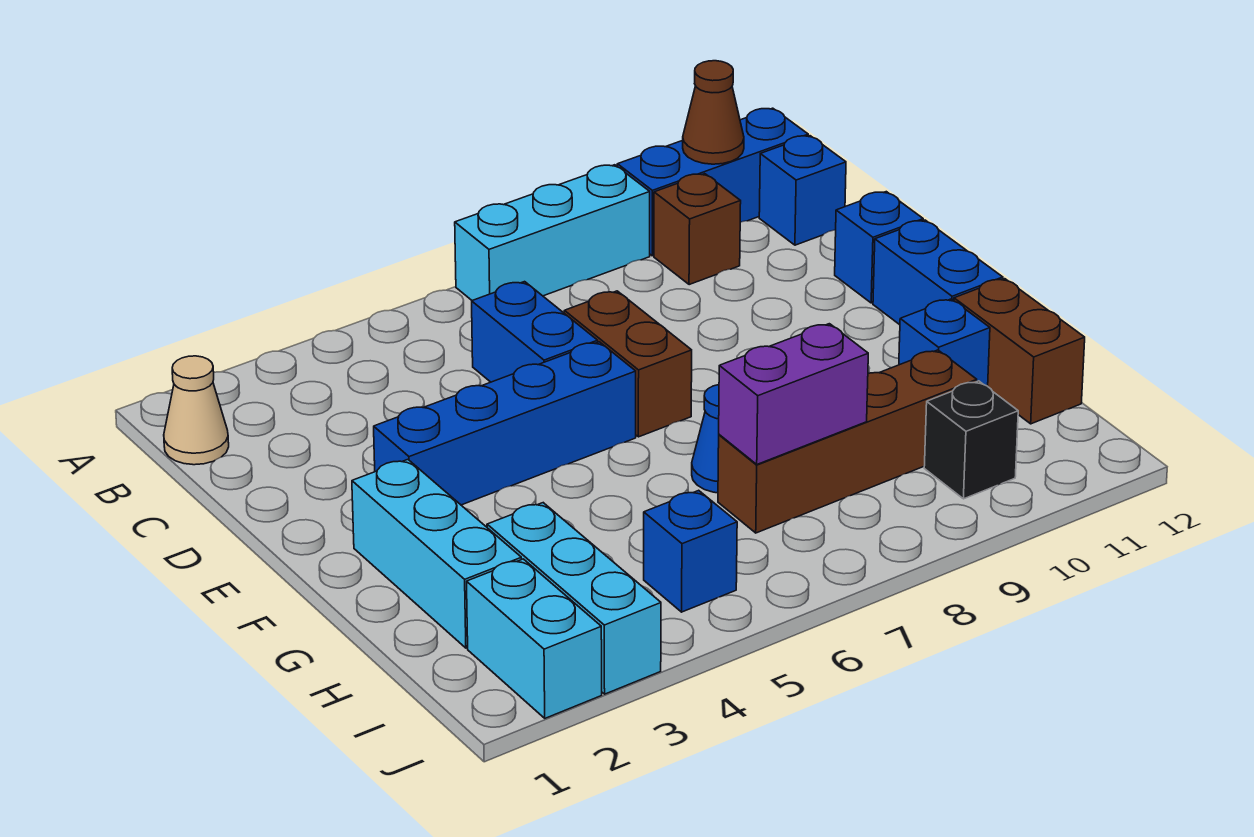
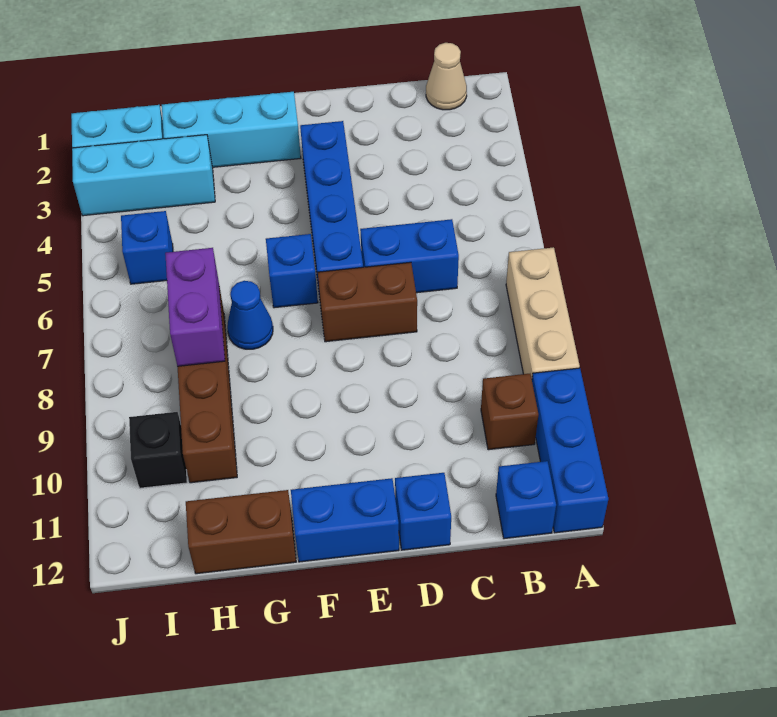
cyan 1x3 brick [455,165,650,300] -> tan 1x3 brick [506,247,580,378]
brown 1x1 cone [683,61,744,164] -> none
blue 1x1 brick [899,299,990,386] -> blue 1x1 brick moved to [266,234,318,308]

